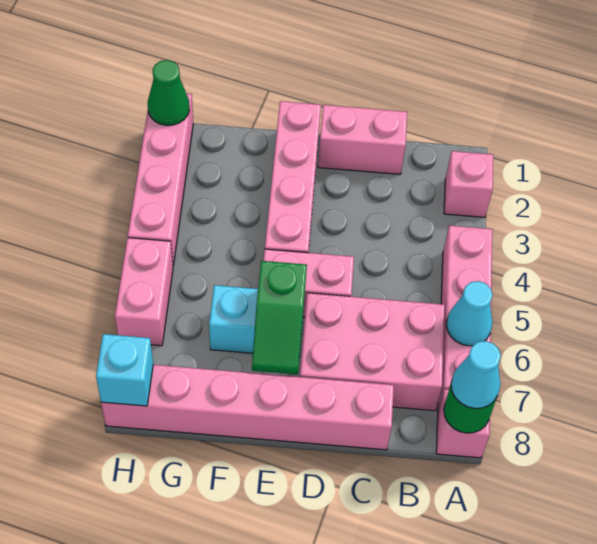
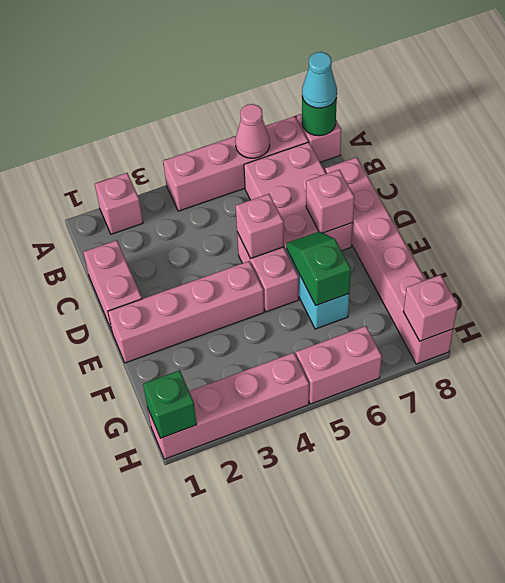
cyan 1x1 cone [446,281,493,346] -> pink 1x1 cone [235,104,270,158]
none -> pink 1x1 brick [236,194,284,258]
none -> pink 1x1 brick [306,170,354,233]
green 1x2 slope [252,261,307,374] -> green 1x2 slope turned to [286,231,351,305]
green 1x1 cone [148,60,189,125] -> green 1x1 brick [143,370,197,438]
cyan 1x1 brick [96,334,153,406] -> pink 1x1 brick [403,275,458,341]

